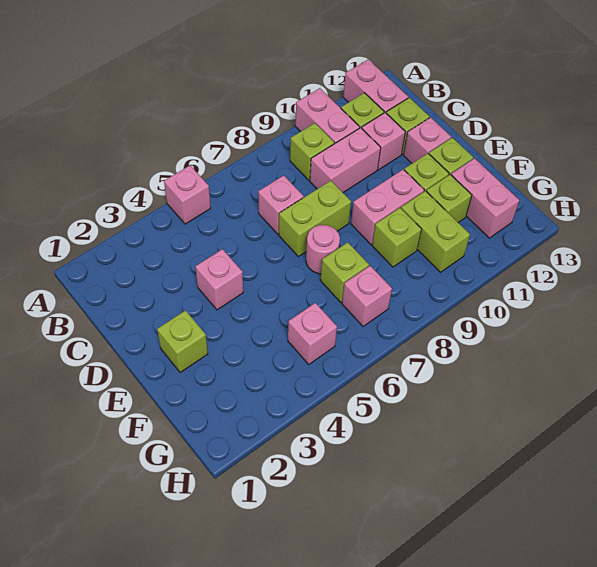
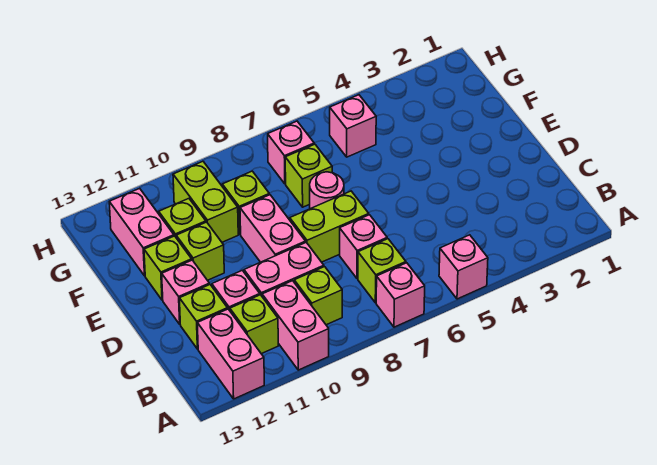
pink 1x1 brick [196,249,243,310] -> pink 1x1 brick moved to [376,263,425,327]
lime 1x1 brick [157,310,208,373] -> lime 1x1 brick moved to [358,239,406,303]
pink 1x2 brick [351,169,424,245] -> pink 1x2 brick turned to [240,195,306,262]

